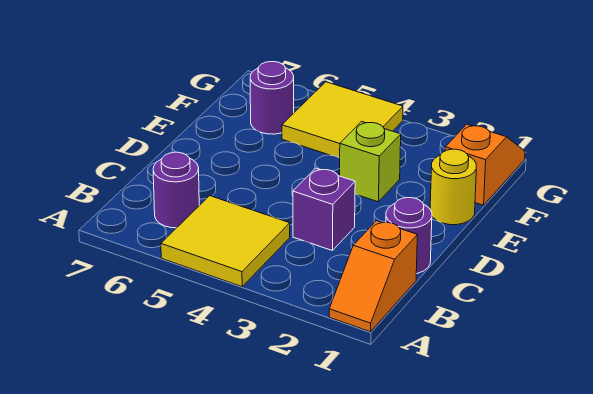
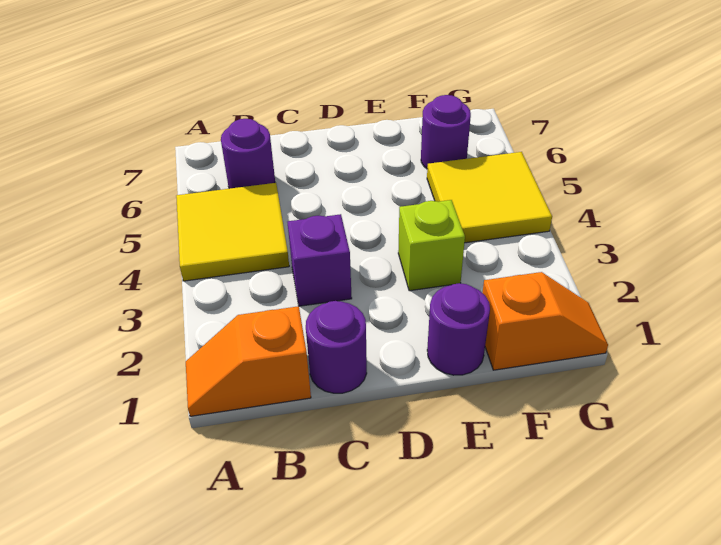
yellow 1x1 round brick [430,149,476,225] -> purple 1x1 round brick [427,283,490,375]

